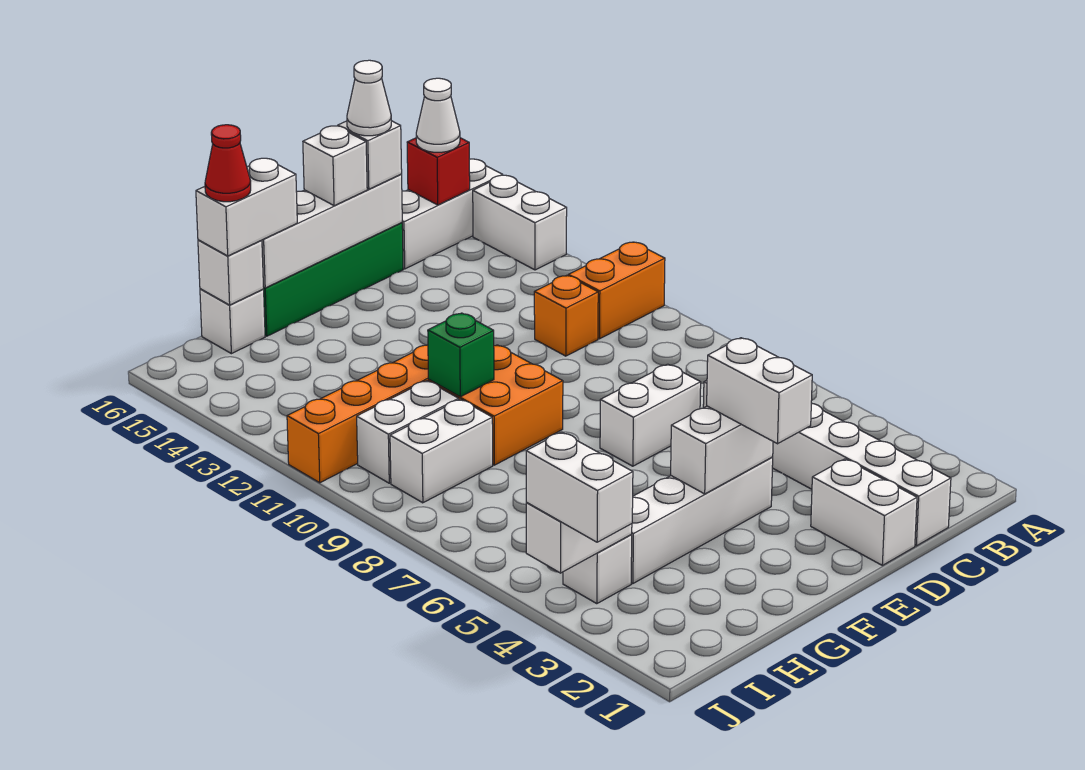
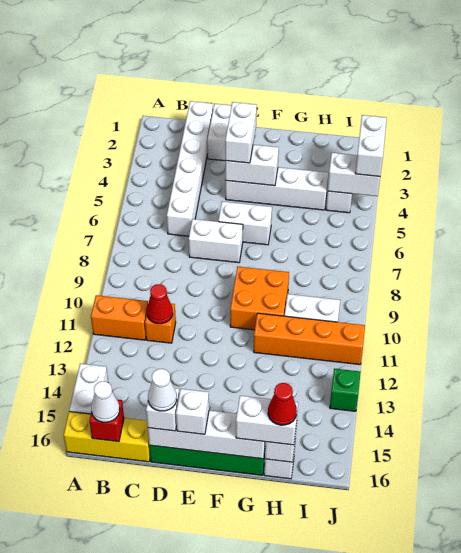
white 1x3 brick [402,159,502,269] -> yellow 1x3 brick [64,412,150,462]
none -> red 1x1 cone [147,284,173,324]
green 1x1 brick [428,313,494,397] -> green 1x1 brick moved to [330,369,361,411]
white 1x2 brick [390,399,493,503] -> white 1x2 brick moved to [218,202,272,245]

